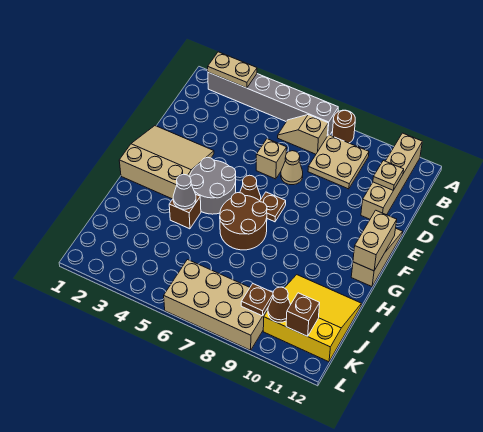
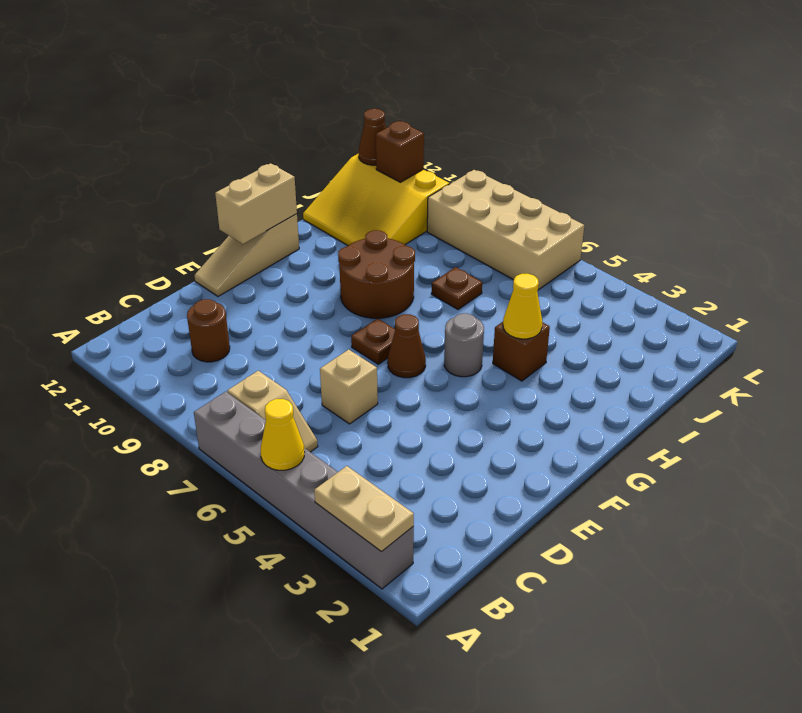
none -> yellow 1x1 cone [261,399,304,470]
brown 1x1 round brick [332,110,355,143] -> brown 1x1 round brick moved to [187,299,230,362]
tan 1x4 brick [361,133,422,219] -> none
tan 2x2 plate [308,135,369,189] -> none
tan 1x1 plate [373,161,404,190] -> none
tan 1x1 cone [281,151,303,185] -> none
tan 3x3 slope [119,126,214,199] -> none
grey 2x2 round brick [190,157,236,214] -> grey 1x1 round brick [444,313,484,377]
brown 2x2 round brick [220,193,267,250] -> brown 2x2 round brick moved to [338,230,415,318]
grey 1x1 cone [173,174,196,209] -> yellow 1x1 cone [503,274,542,339]
brown 1x1 plate [241,284,273,316] -> brown 1x1 plate moved to [431,267,482,310]
brown 1x1 cone [268,287,291,322] -> brown 1x1 cone moved to [359,109,386,165]

